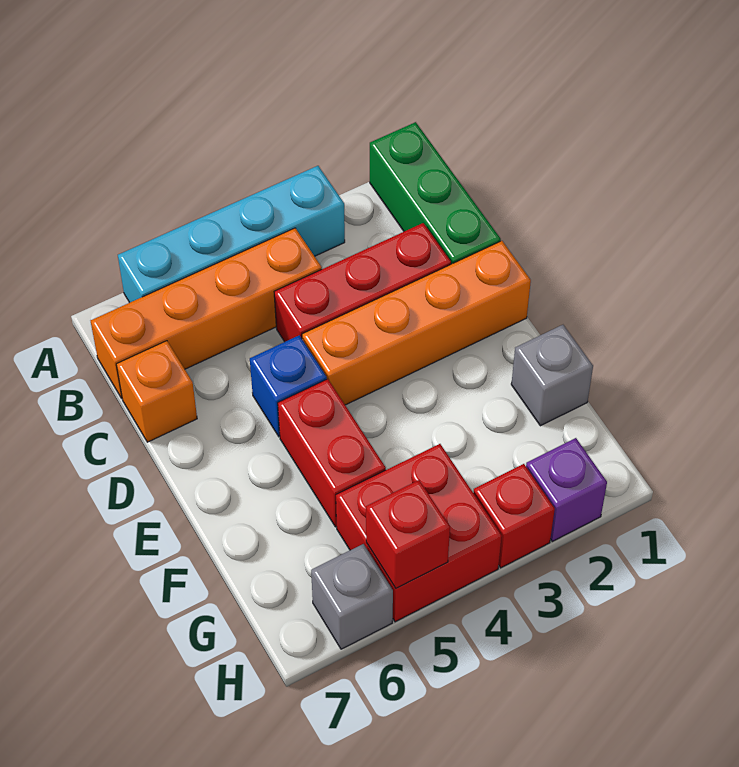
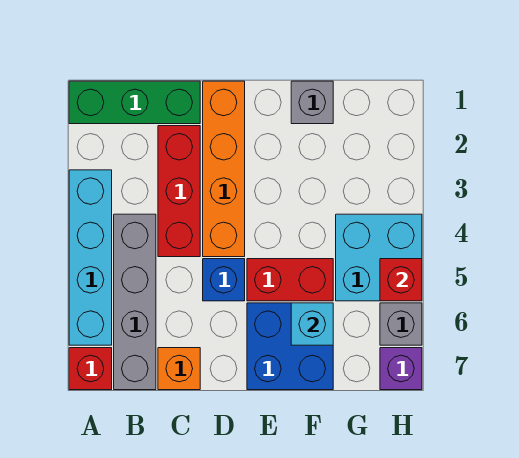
orange 1x4 brick [91,228,322,398] -> grey 1x4 brick [114,214,156,390]
none -> blue 2x2 brick [247,303,333,390]
none -> cyan 1x1 brick [291,303,333,345]
red 2x2 brick [336,444,502,622] -> cyan 2x2 brick [336,214,422,301]
purple 1x1 brick [526,438,607,541] -> purple 1x1 brick moved to [380,348,422,390]
red 1x1 brick [474,464,555,568] -> red 1x1 brick moved to [69,348,112,390]

